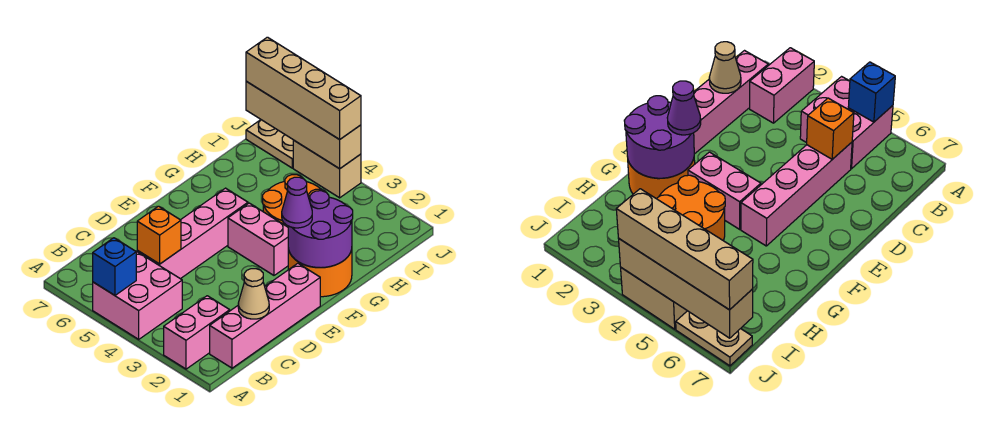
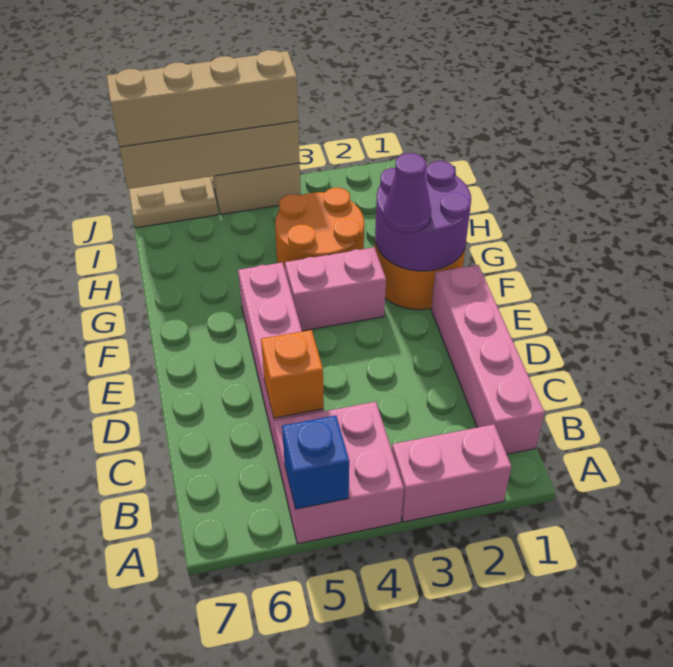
pink 1x2 brick [164,296,230,369] -> pink 1x2 brick turned to [392,424,511,522]
tan 1x1 cone [238,269,269,319] -> none

